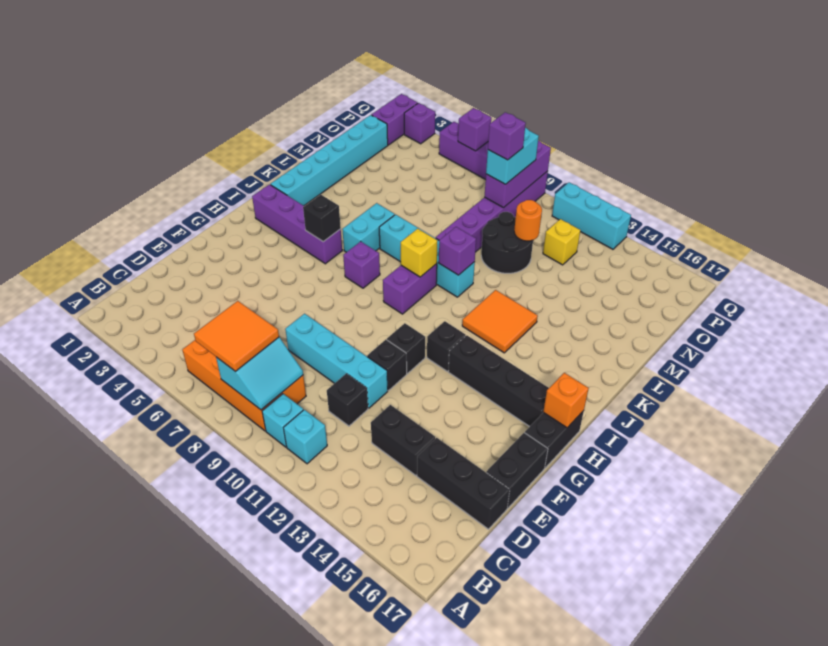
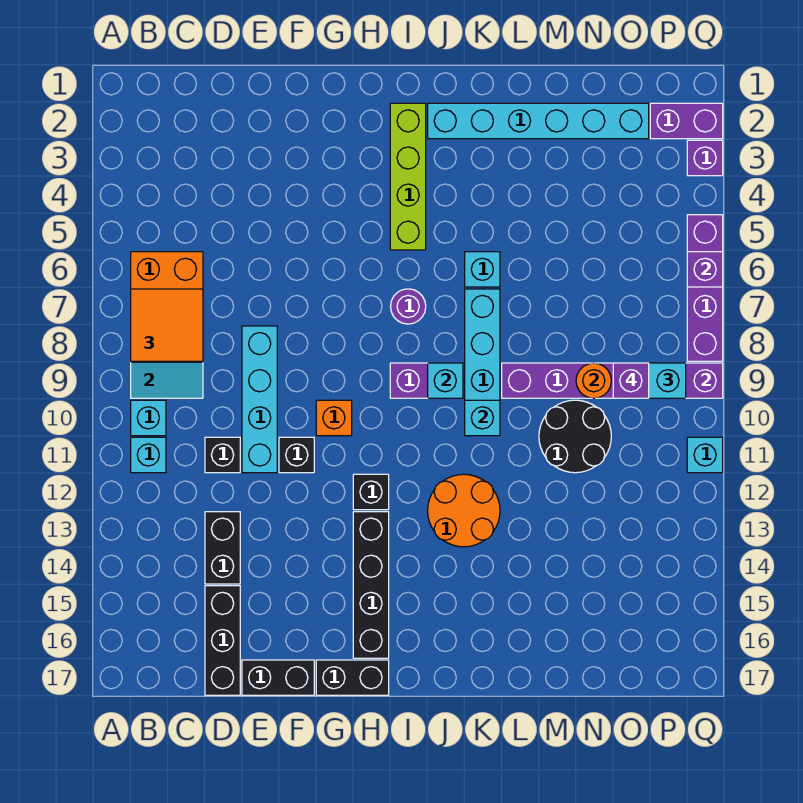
black 1x1 brick [387,323,425,374] -> none
orange 1x1 brick [543,373,589,428] -> orange 1x1 brick moved to [316,400,352,436]
purple 1x4 brick [252,185,342,264] -> lime 1x4 brick [390,103,426,250]
black 1x1 brick [303,195,341,242] -> none
purple 1x1 brick [343,241,380,288] -> purple 1x1 round brick [391,289,426,324]
cyan 1x2 brick [342,203,395,252] -> cyan 1x1 brick [465,252,500,287]
yellow 1x1 brick [401,229,437,277] -> cyan 1x1 brick [428,363,463,398]
orange 2x2 tile [462,290,538,353] -> orange 2x2 round brick [428,474,500,547]
purple 1x1 brick [439,227,476,275] -> cyan 1x1 brick [465,400,500,436]
orange 1x1 round brick [514,200,542,241] -> orange 1x1 round brick moved to [576,363,611,398]
yellow 1x1 brick [543,219,580,265] -> none
cyan 1x3 brick [552,182,631,249] -> cyan 1x1 brick [687,437,723,473]

